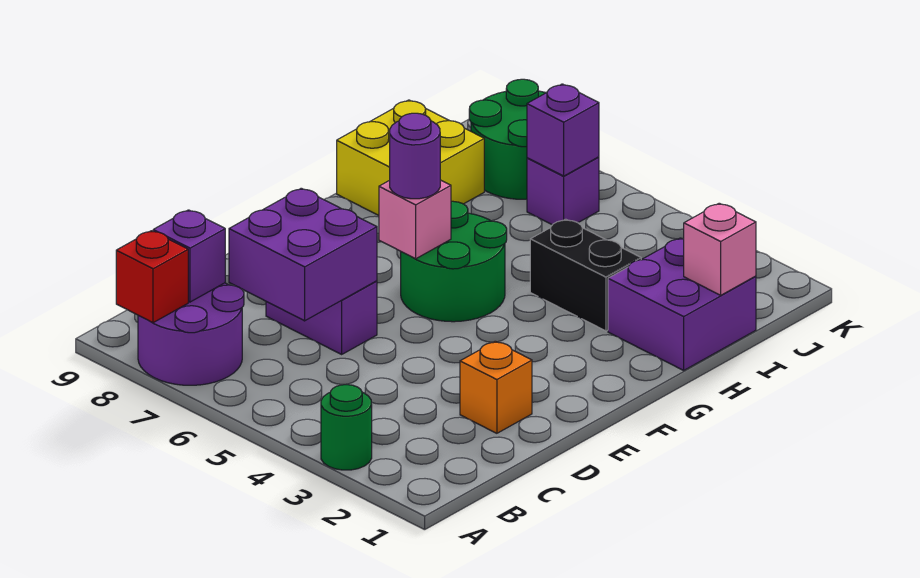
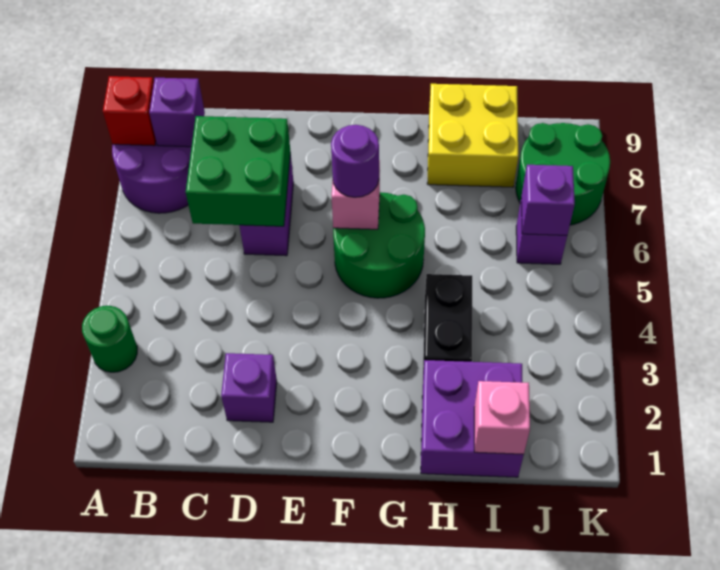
purple 2x2 brick [229,188,377,321] -> green 2x2 brick [186,116,290,226]
orange 1x1 brick [460,341,532,433] -> purple 1x1 brick [221,353,277,422]

